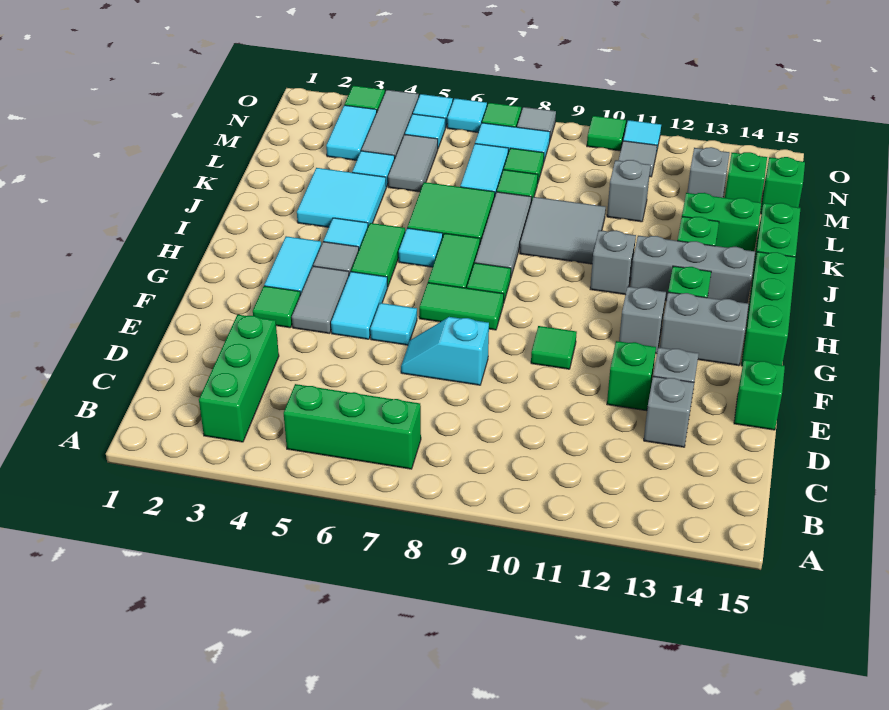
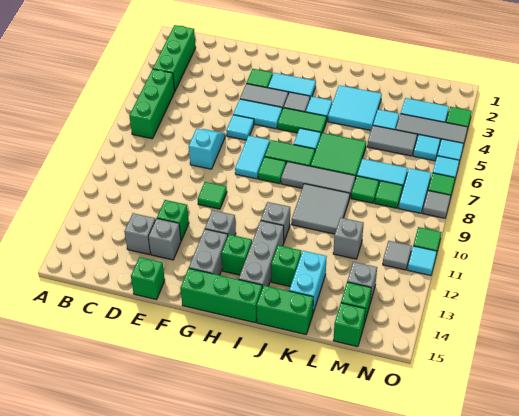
green 1x3 brick [199,315,279,442] -> green 1x3 brick turned to [153,25,196,91]
green 1x2 tile [419,283,504,330] -> cyan 1x2 tile [235,136,270,179]
green 1x2 brick [682,193,761,251] -> cyan 1x2 brick [289,251,327,312]

